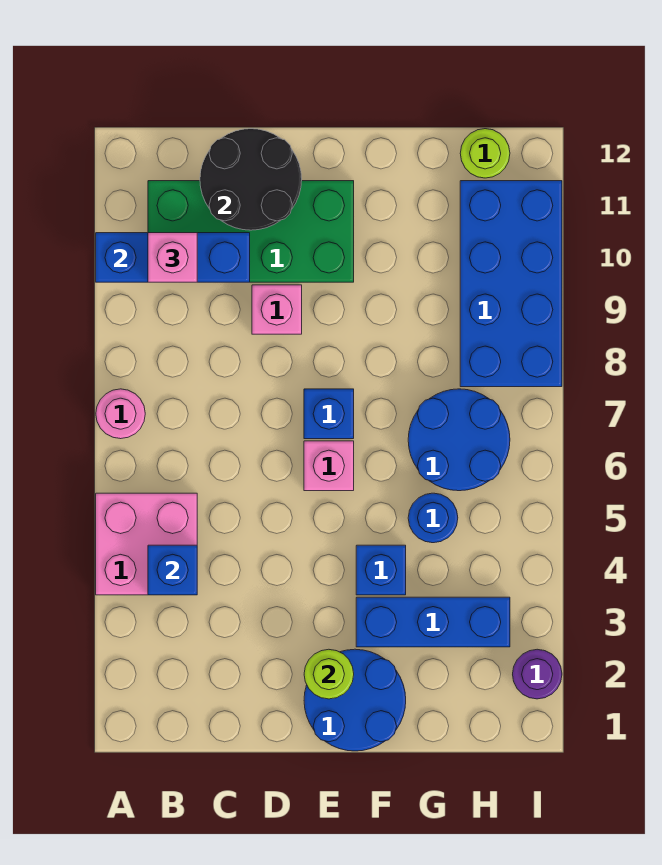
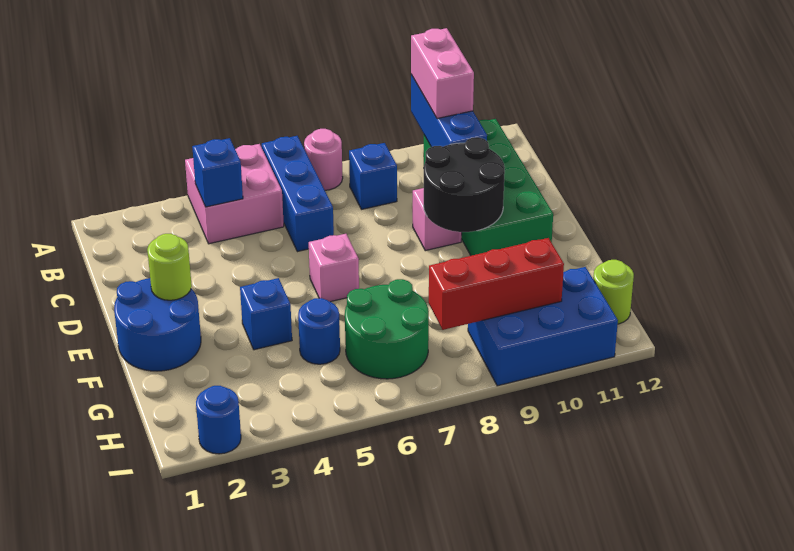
pink 1x1 brick [148,233,197,282] -> pink 1x2 brick [411,28,474,119]
black 2x2 round brick [200,129,302,230] -> black 2x2 round brick moved to [424,137,505,232]
blue 1x1 brick [304,389,354,439] -> blue 1x1 brick moved to [349,143,397,209]
blue 1x3 brick [356,597,510,647] -> blue 1x3 brick moved to [262,136,334,252]
blue 2x2 round brick [408,389,510,491] -> green 2x2 round brick [345,279,429,379]
blue 2x4 brick [460,181,562,387] -> blue 2x3 brick [468,267,618,386]
none -> red 1x3 brick [429,238,564,330]
purple 1x1 round brick [513,649,562,699] -> blue 1x1 round brick [196,386,241,454]

